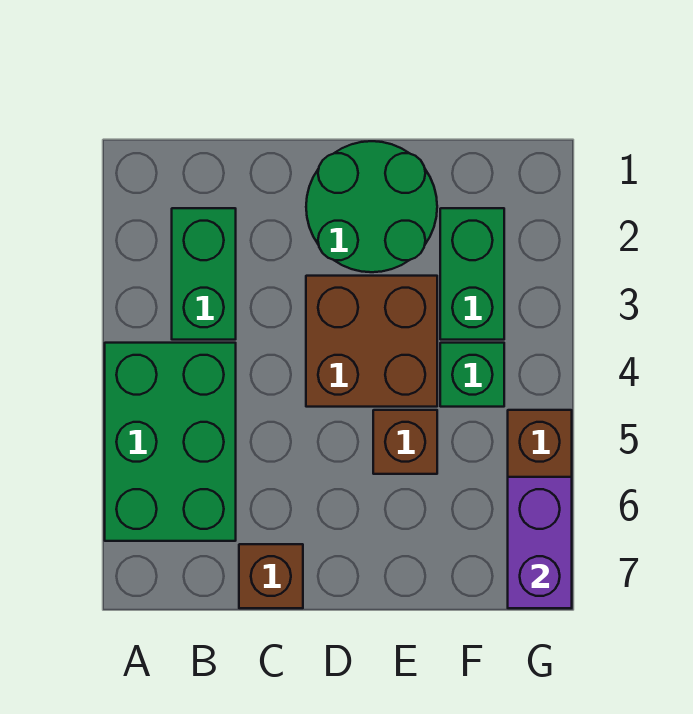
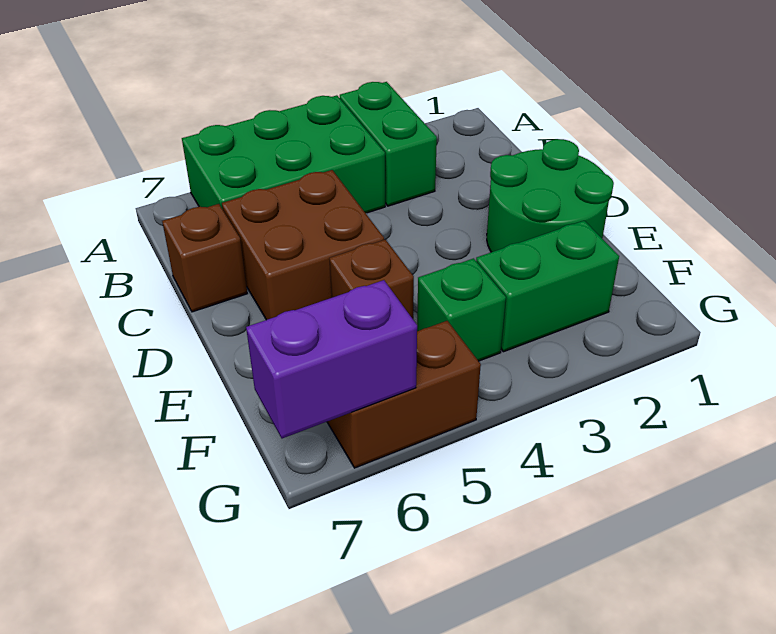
green 1x2 brick [172,208,236,340] -> green 1x2 brick turned to [340,82,437,206]
brown 2x2 brick [306,276,437,407] -> brown 2x2 brick moved to [222,170,384,320]

